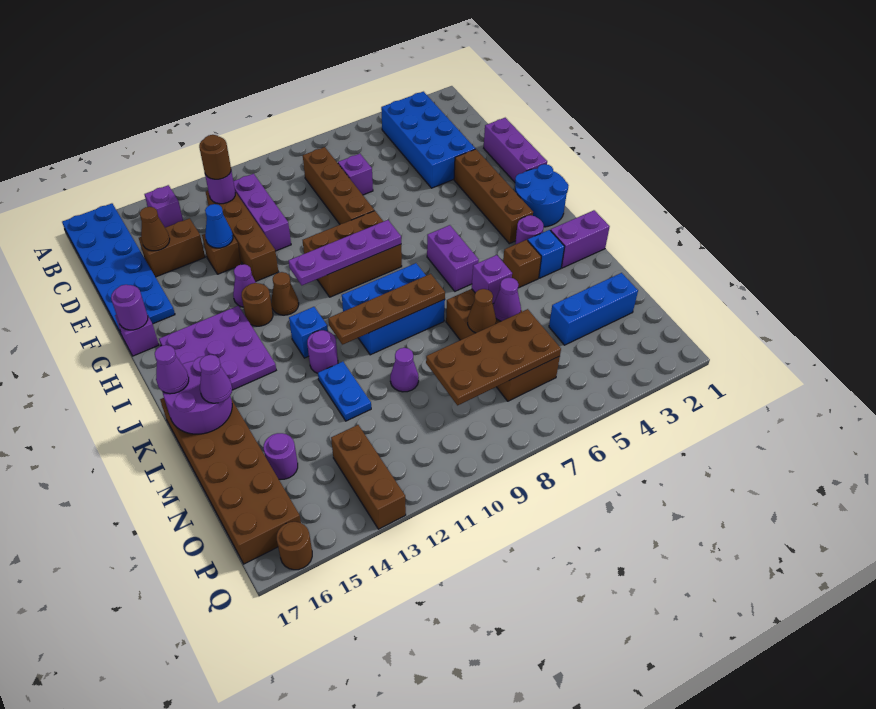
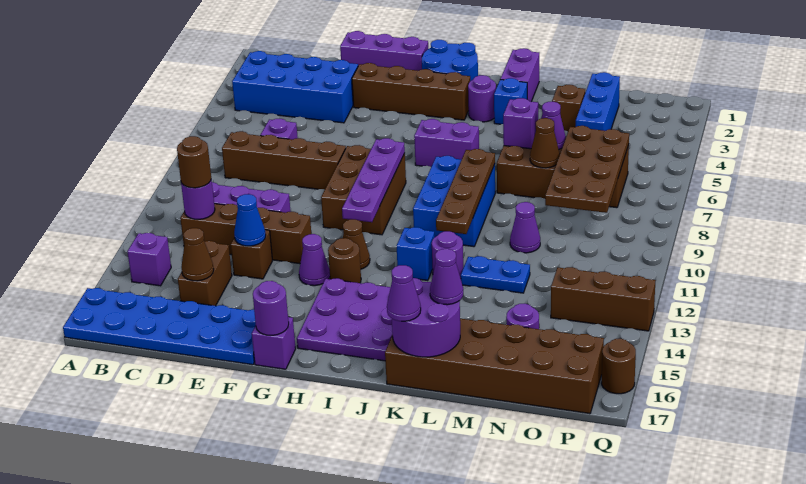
brown 1x1 brick [503,240,541,288] -> brown 1x1 brick moved to [552,85,585,131]

